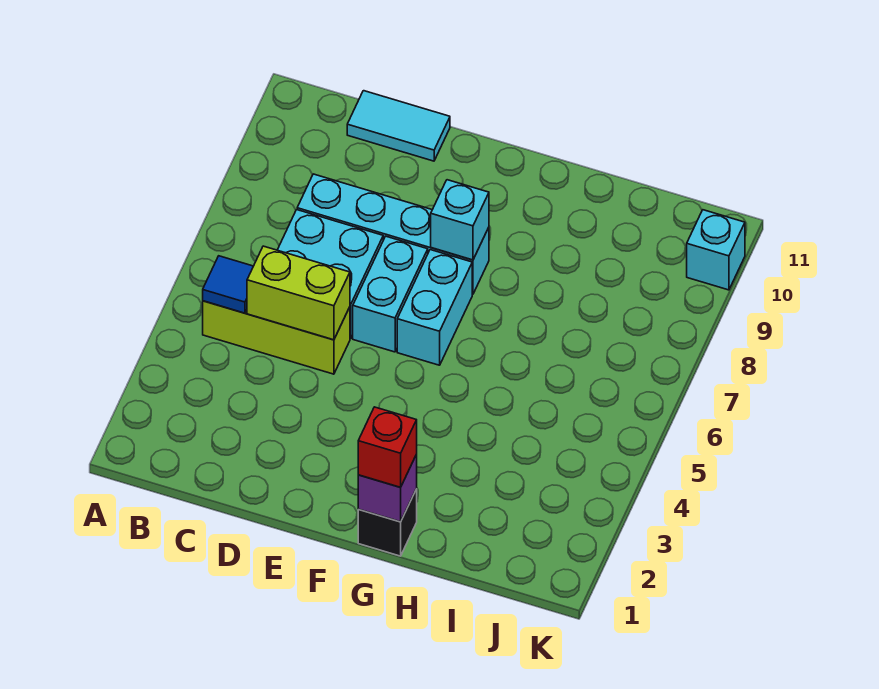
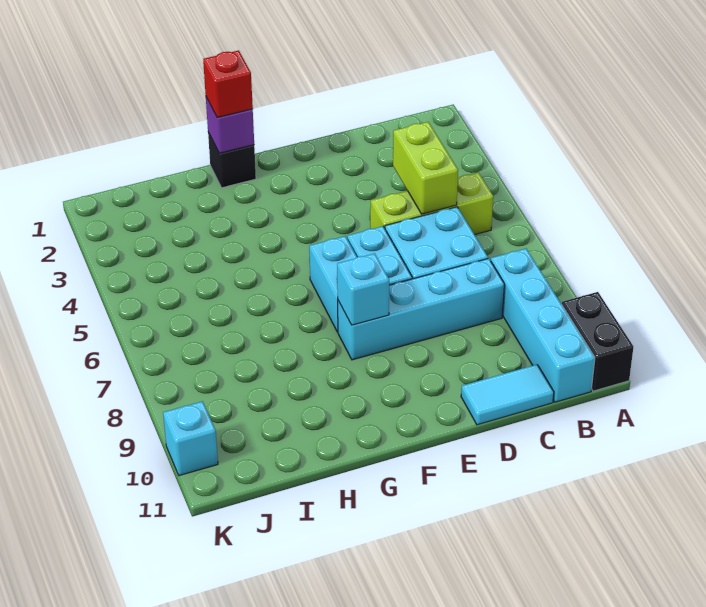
none -> black 1x2 brick [562,292,633,391]
blue 1x1 tile [203,256,253,313] -> none
none -> cyan 1x4 brick [491,249,595,402]
lime 1x2 brick [247,246,350,340] -> lime 1x2 brick turned to [393,122,458,214]

